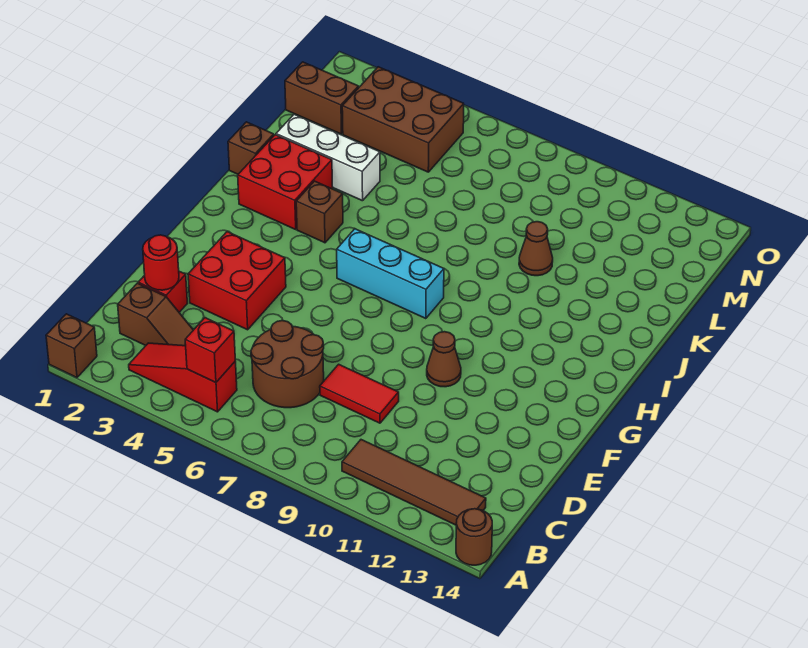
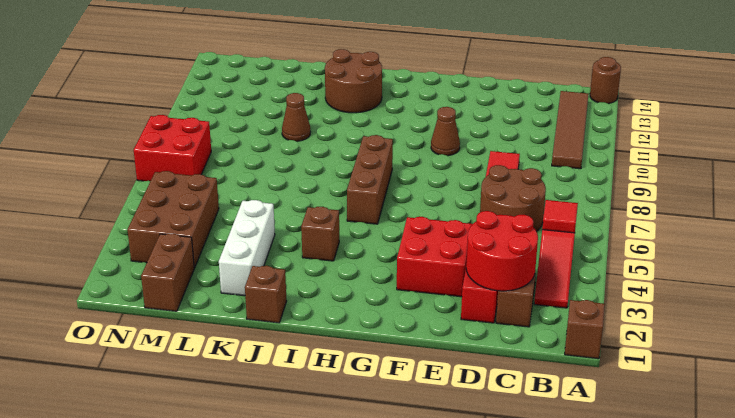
red 1x1 brick [185,318,235,383] -> red 1x1 tile [542,200,578,233]
red 1x1 round brick [143,235,179,290] -> red 2x2 round brick [466,211,538,291]
cyan 1x3 brick [337,229,444,319] -> brown 1x3 brick [347,135,393,224]
red 2x2 brick [238,135,333,229] -> red 2x2 brick moved to [134,115,211,181]
none -> brown 2x2 round brick [325,49,382,113]

